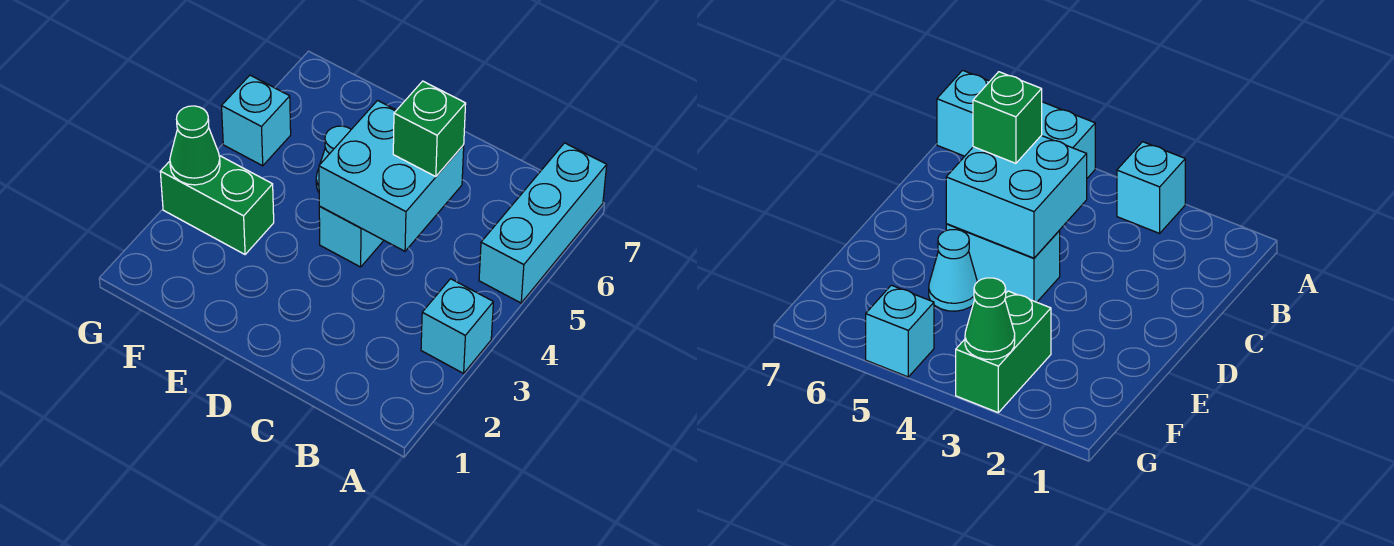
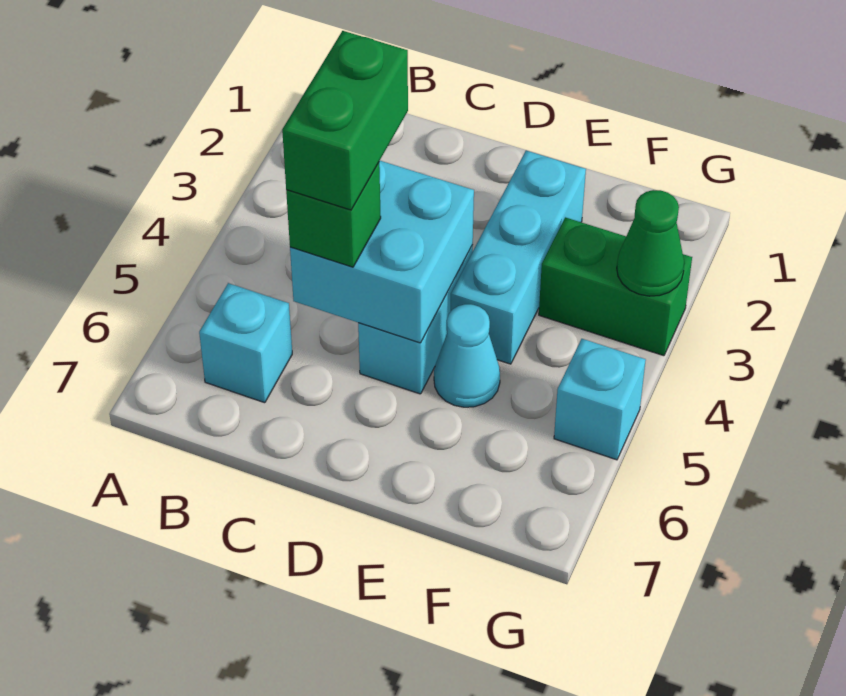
cyan 1x1 brick [421,279,493,373] -> cyan 1x1 brick moved to [199,283,292,403]
cyan 1x3 brick [479,143,607,303] -> cyan 1x3 brick moved to [451,151,586,364]
none -> green 1x2 brick [282,31,408,210]

